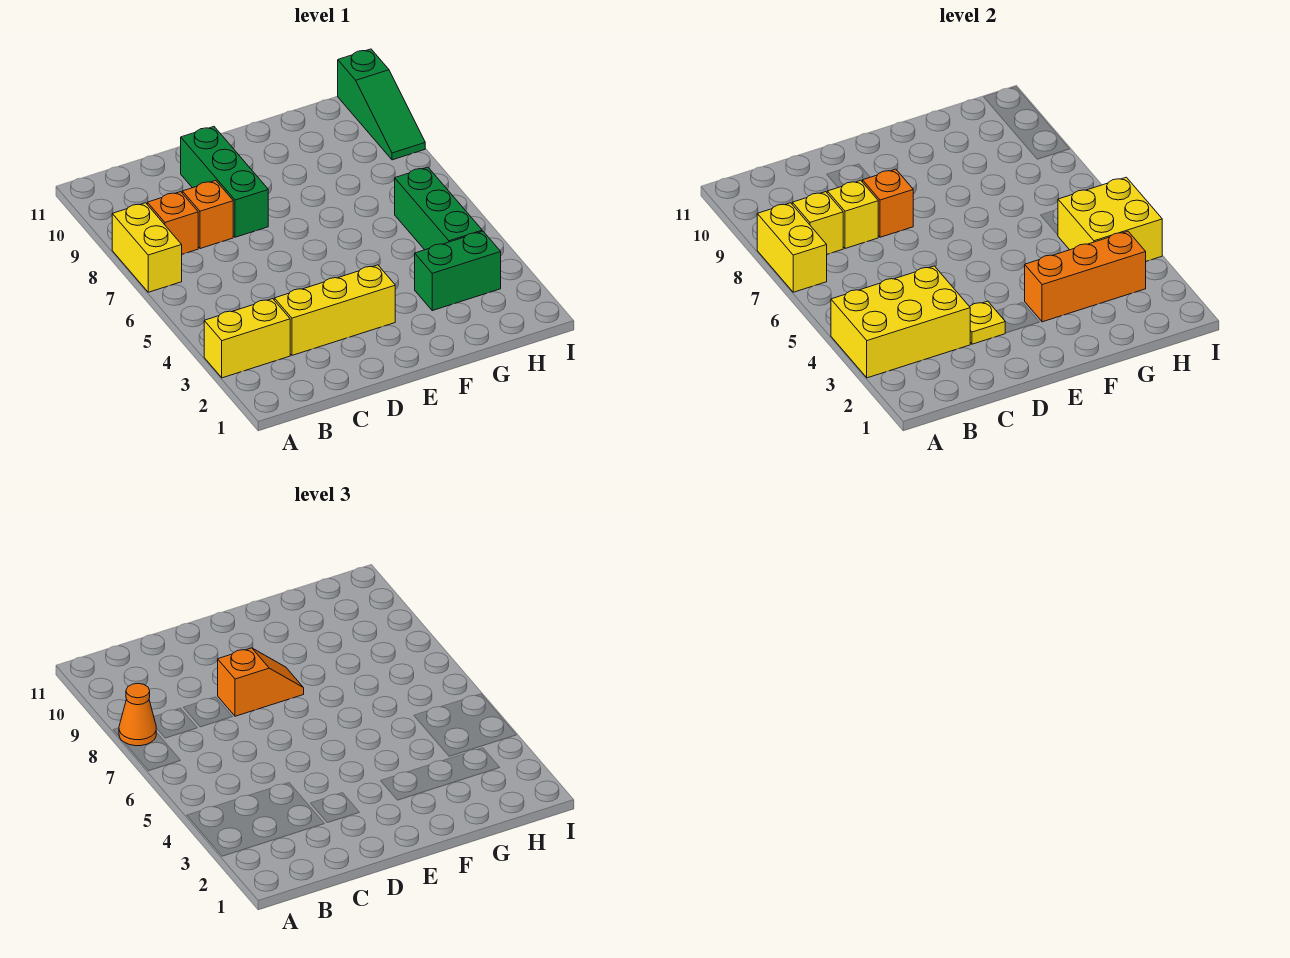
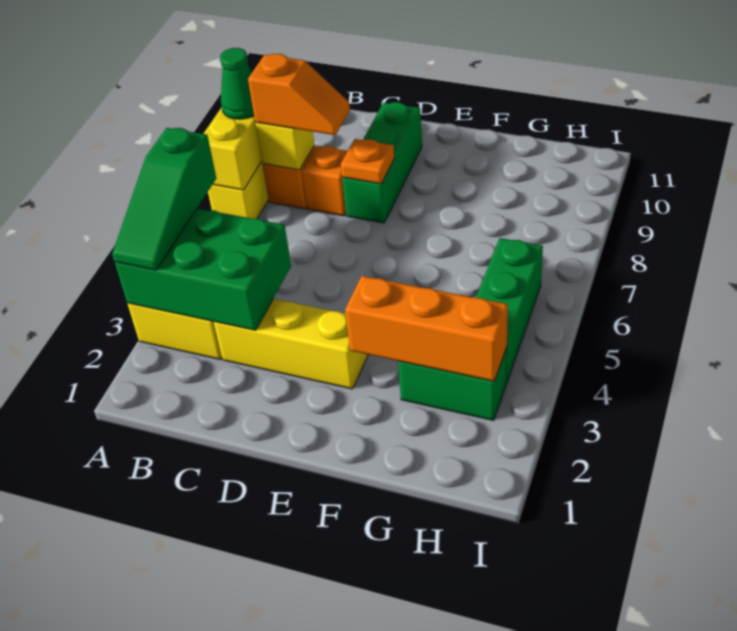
yellow 2x3 brick [831,266,970,378] -> green 2x3 brick [115,208,291,330]
orange 1x1 cone [119,683,156,746] -> green 1x1 cone [220,48,254,119]
yellow 1x1 brick [827,180,878,249] -> none
yellow 1x1 plate [970,301,1005,344] -> none
orange 1x1 brick [863,169,913,237] -> orange 1x1 plate [341,139,394,184]
orange 1x2 slope [218,648,304,716] -> orange 1x2 slope moved to [248,54,350,135]
yellow 2x2 brick [1058,177,1162,261] -> none
green 1x3 slope [338,49,425,160] -> green 1x3 slope moved to [112,128,216,270]

